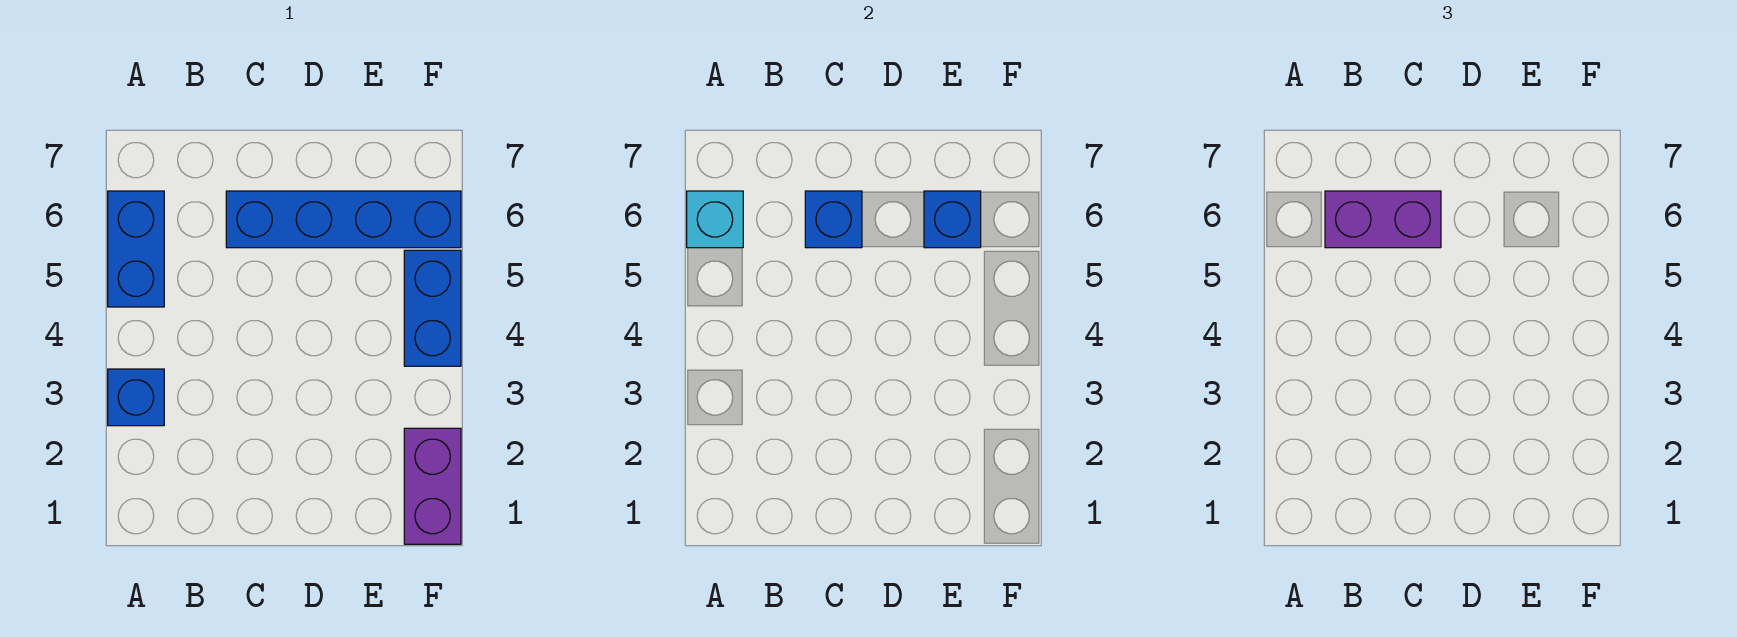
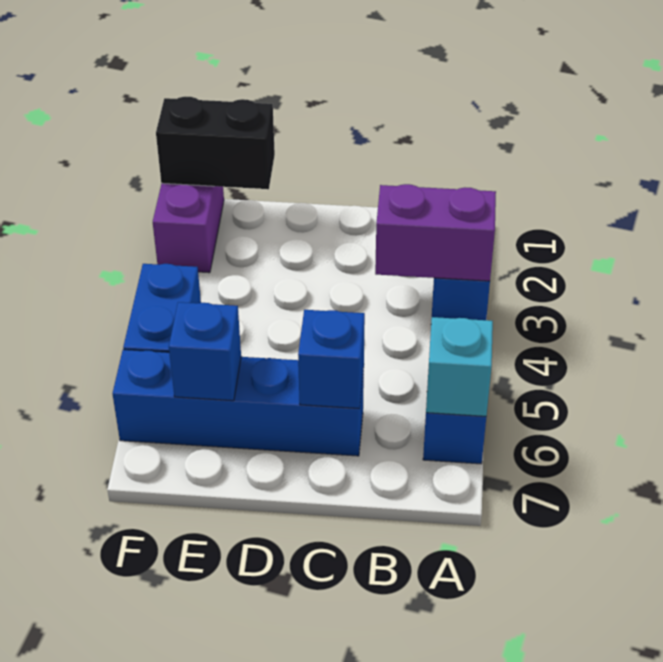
purple 1x2 brick [1325,191,1441,248] -> purple 1x2 brick moved to [375,184,496,281]
none -> black 1x2 brick [156,97,275,189]

